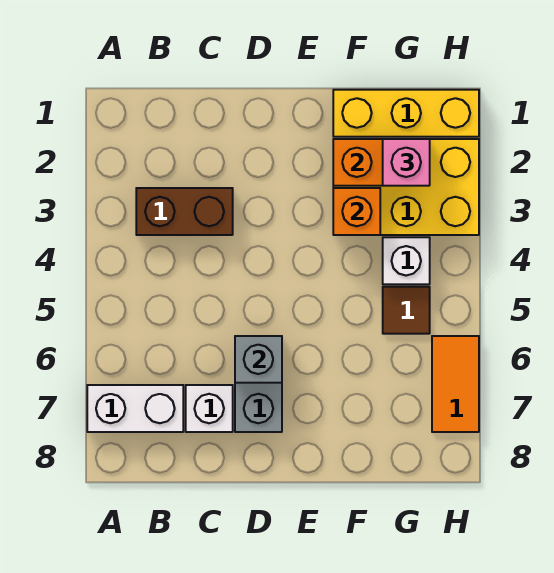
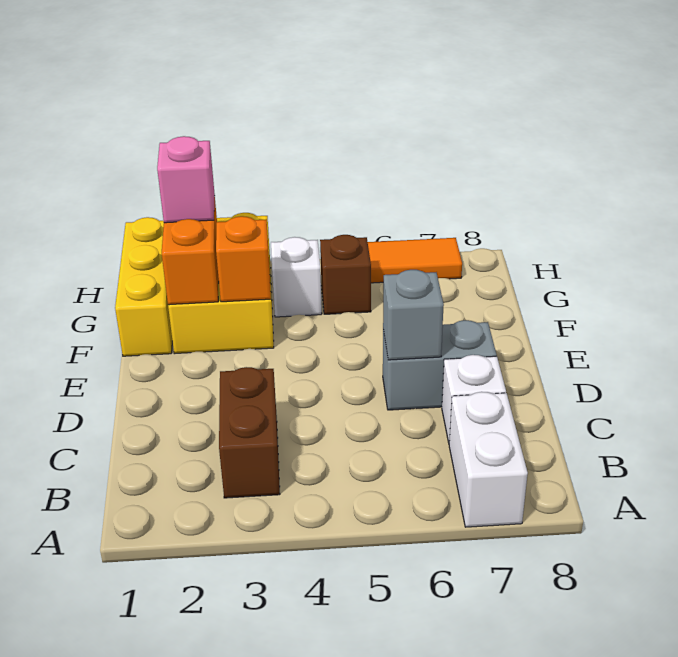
brown 1x1 tile [383,287,430,334] -> brown 1x1 brick [320,235,371,314]

